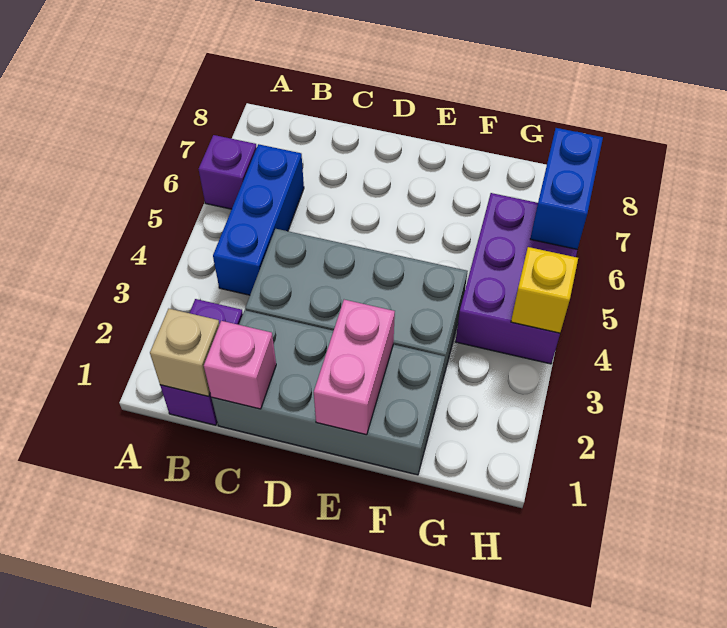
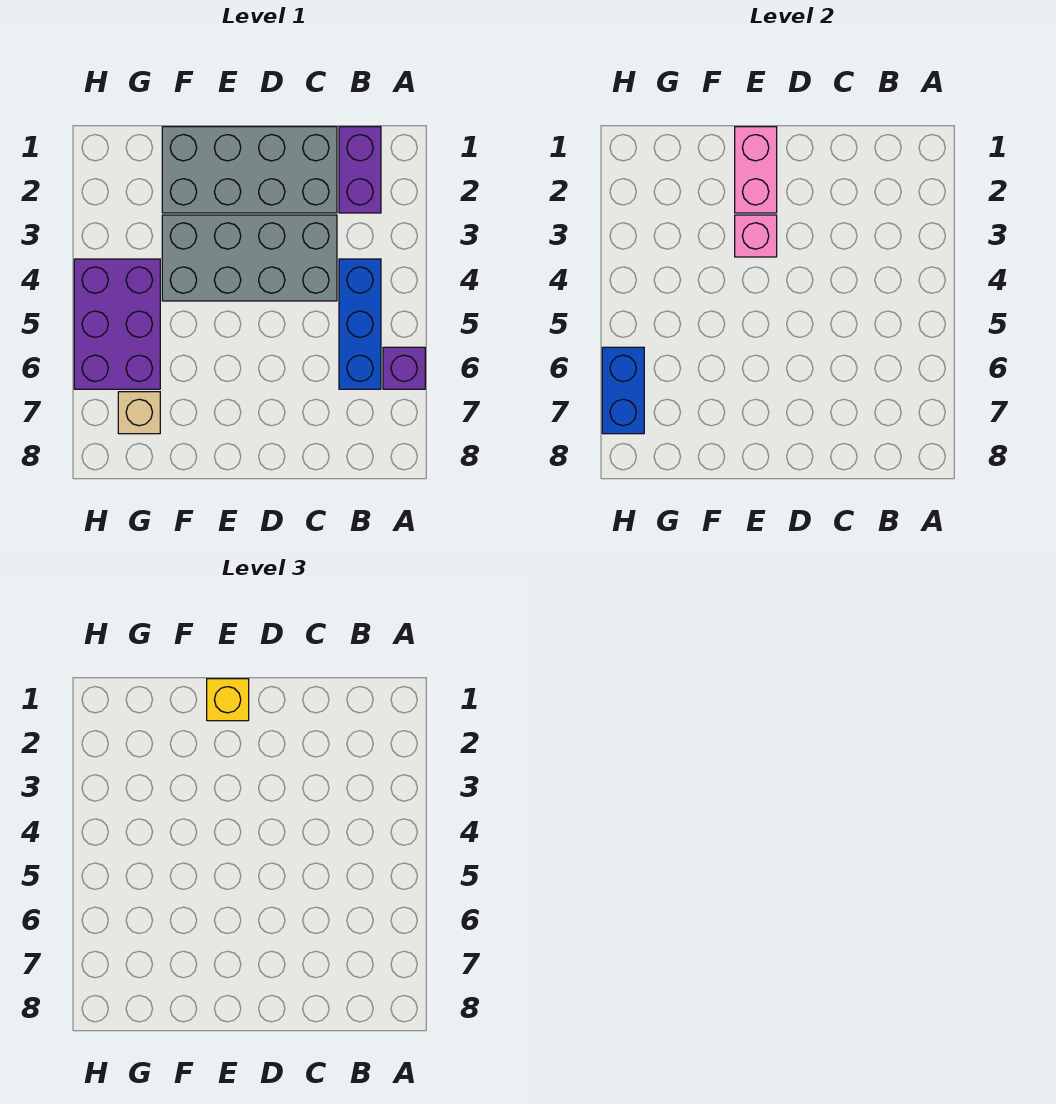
tan 1x1 brick [150,309,219,396] -> tan 1x1 brick moved to [118,392,160,434]
pink 1x1 brick [204,321,276,409] -> pink 1x1 brick moved to [735,215,777,257]
yellow 1x1 brick [511,247,578,333] -> yellow 1x1 brick moved to [207,679,249,721]

